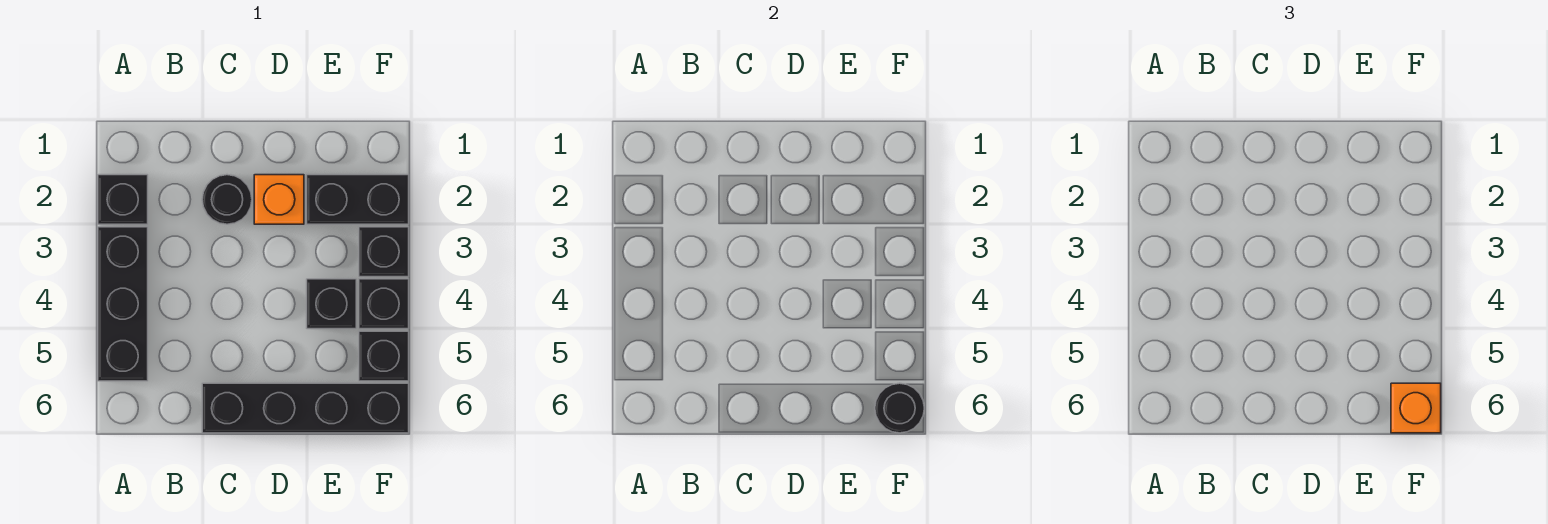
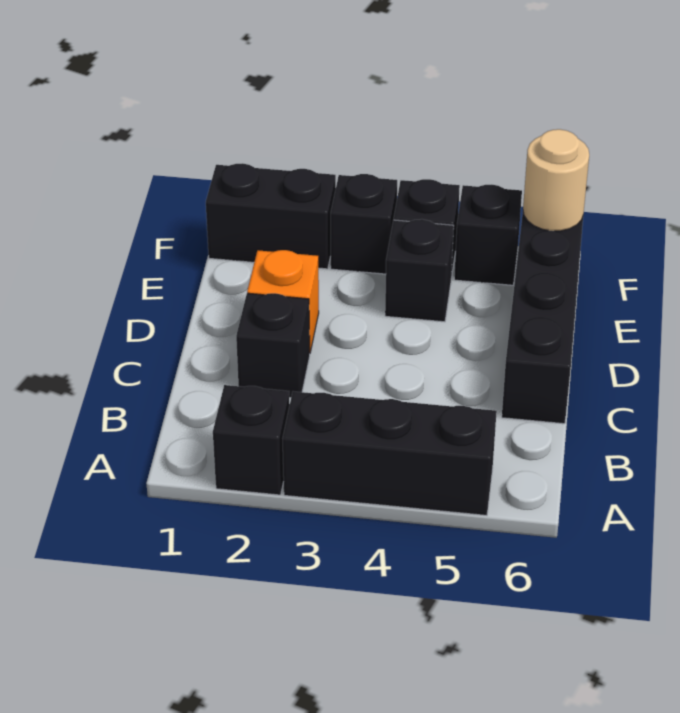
black 1x1 round brick [202,175,252,224] -> black 1x1 brick [236,293,310,398]
black 1x2 brick [307,175,409,224] -> black 1x2 brick turned to [206,163,336,269]
black 1x1 round brick [875,383,924,433] -> tan 1x1 round brick [523,129,589,231]
orange 1x1 brick [1391,383,1441,433] -> none

